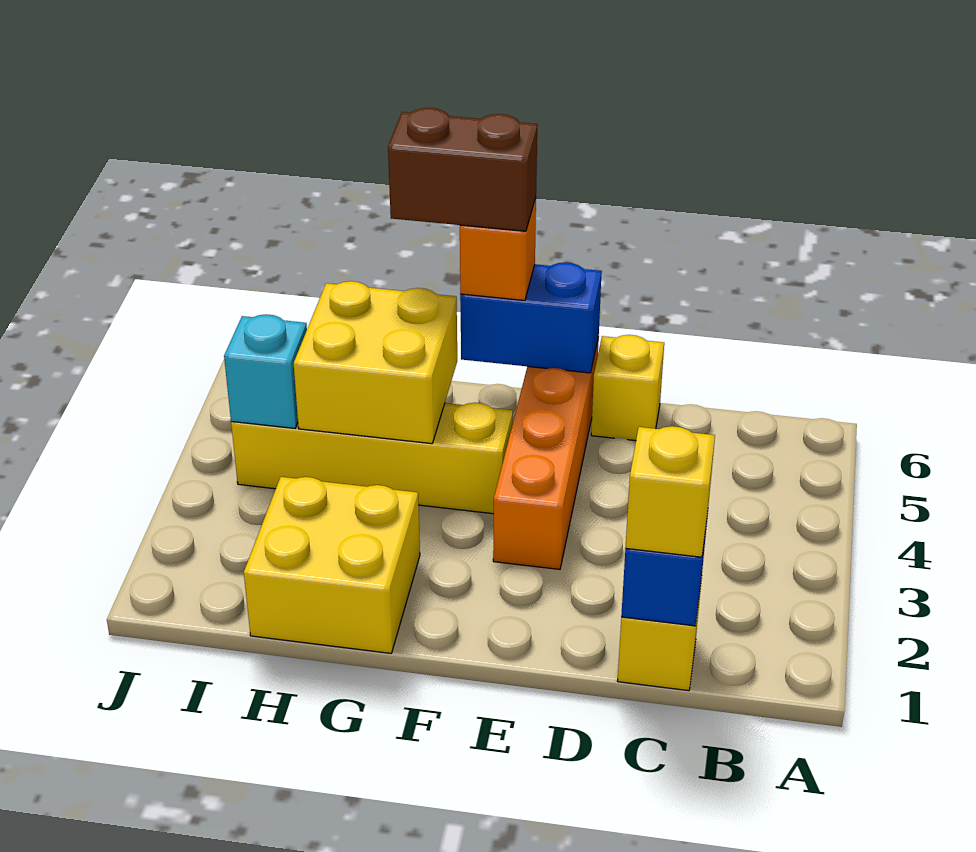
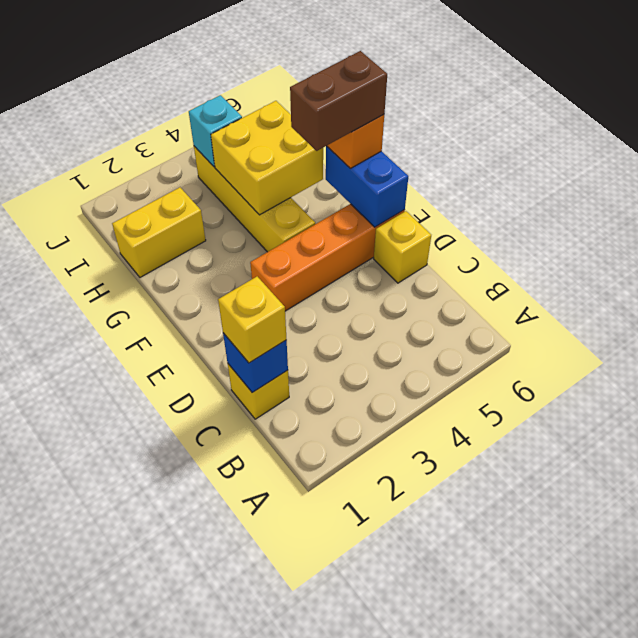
brown 1x2 brick [388,108,537,231] -> brown 1x2 brick turned to [290,51,387,151]
yellow 2x2 brick [244,477,420,653] -> yellow 1x2 brick [112,187,206,277]

